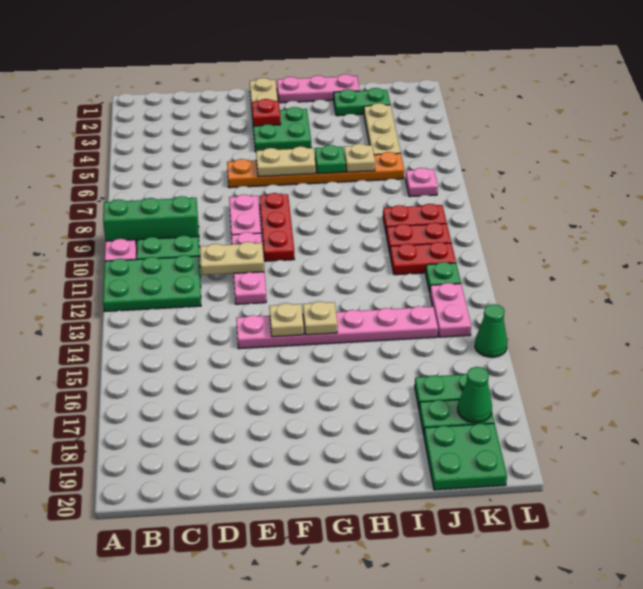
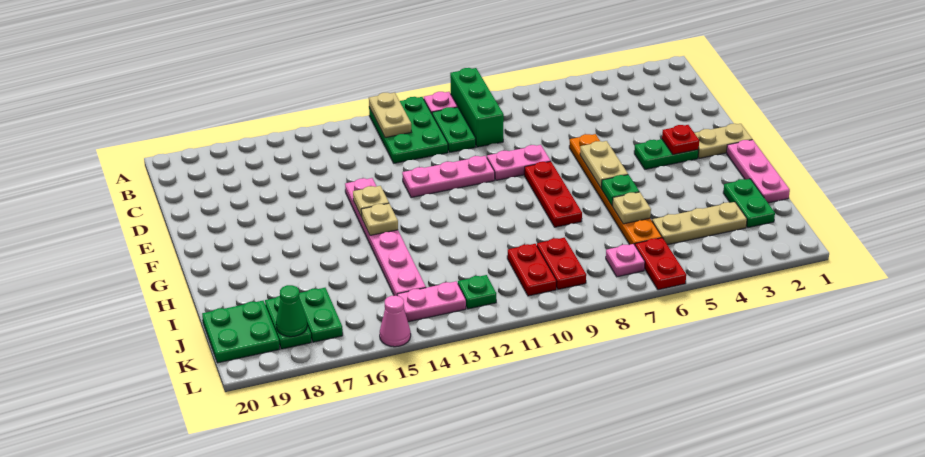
tan 1x2 plate [200,242,264,275] -> tan 1x2 plate moved to [369,93,411,138]
green 2x2 plate [252,107,311,152] -> green 1x2 plate [634,139,698,169]
red 1x3 plate [259,193,294,261] -> red 1x3 plate turned to [524,161,582,227]
red 1x2 plate [390,242,456,275] -> red 1x2 plate moved to [635,238,686,290]
green 1x1 cone [475,304,507,357] -> pink 1x1 cone [380,296,411,347]

